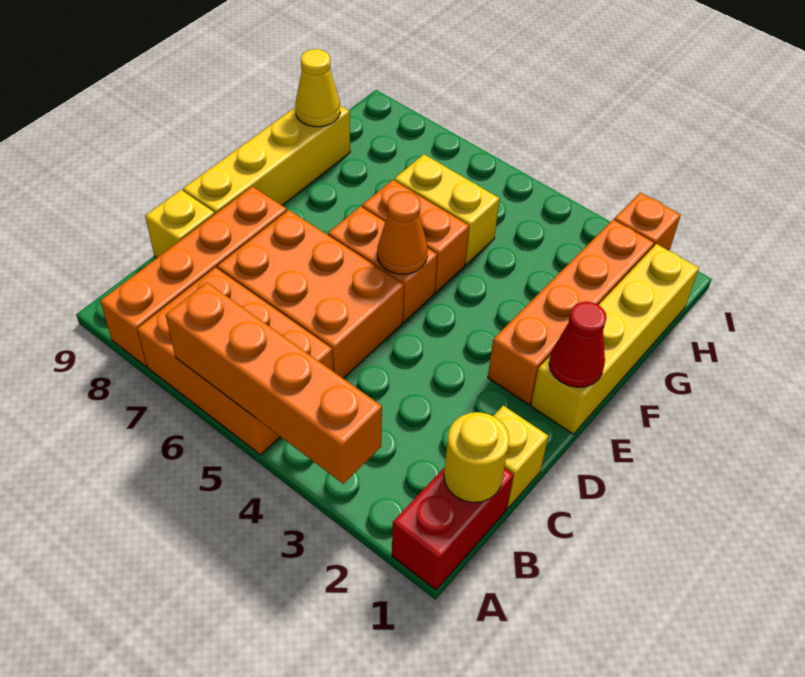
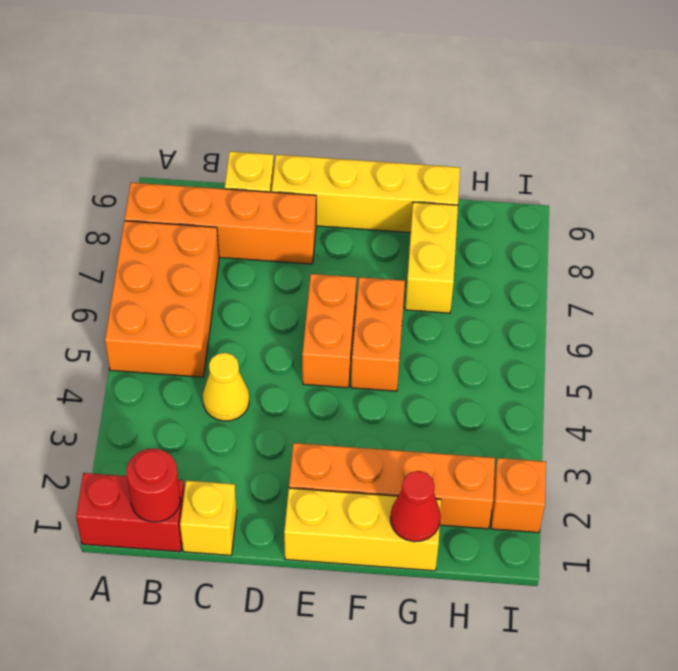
orange 1x4 brick [166,282,382,484] -> none
yellow 1x1 round brick [444,412,509,503] -> red 1x1 round brick [126,449,180,522]
orange 2x3 brick [217,210,404,378] -> none
yellow 1x4 brick [531,244,699,434] -> yellow 1x3 brick [284,488,441,571]
red 1x1 cone [549,302,606,387] -> red 1x1 cone moved to [390,471,441,542]
orange 1x1 cone [377,192,428,274] -> none
yellow 1x2 brick [394,154,500,264] -> yellow 1x2 brick moved to [405,202,458,313]
yellow 1x1 cone [295,49,340,127] -> yellow 1x1 cone moved to [203,353,249,421]

